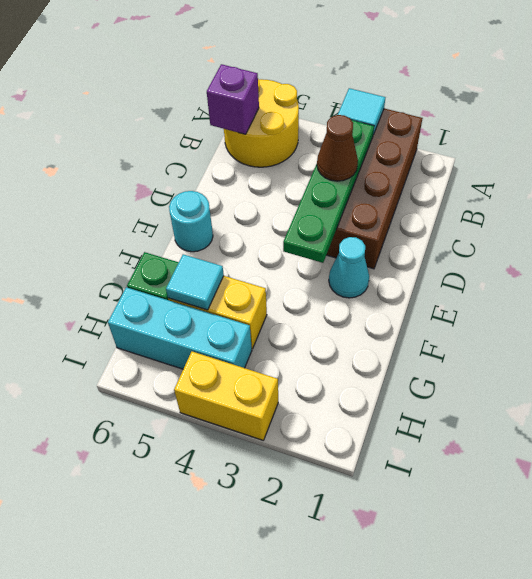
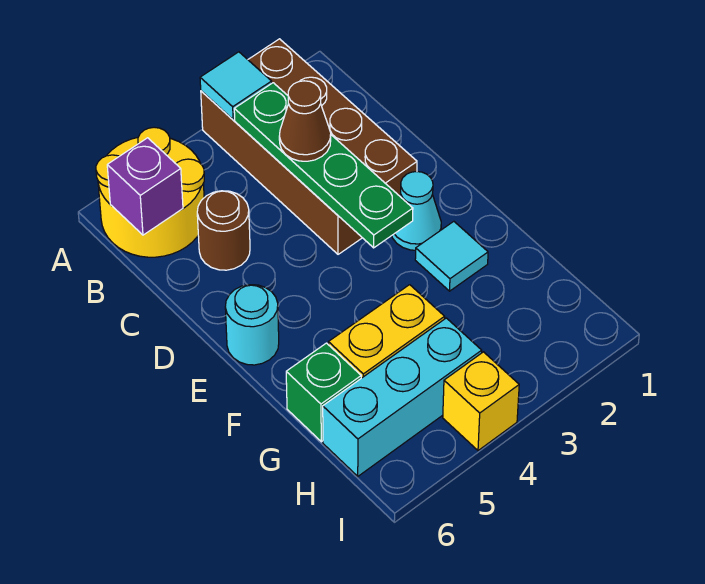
none -> brown 1x1 round brick [197,191,250,270]
cyan 1x1 tile [166,254,224,310] -> cyan 1x1 tile moved to [415,221,488,291]
yellow 1x2 brick [174,352,278,440] -> yellow 1x1 brick [443,352,519,451]

